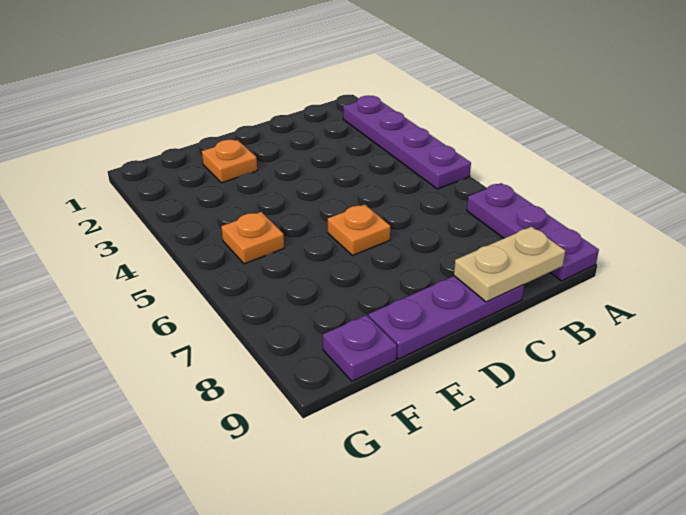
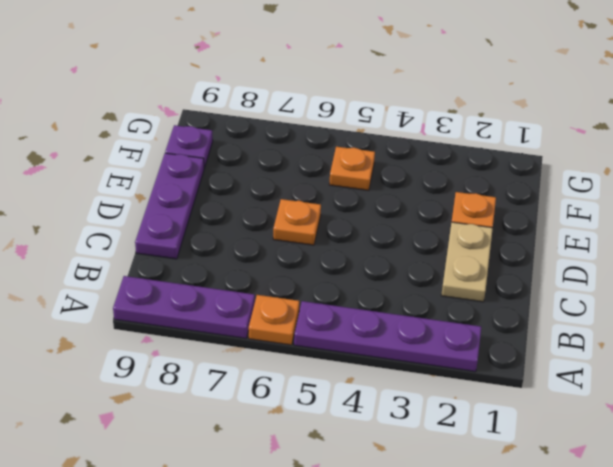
none -> orange 1x1 plate [249,295,299,345]
tan 1x2 plate [454,227,565,302] -> tan 1x2 plate moved to [441,222,493,302]

